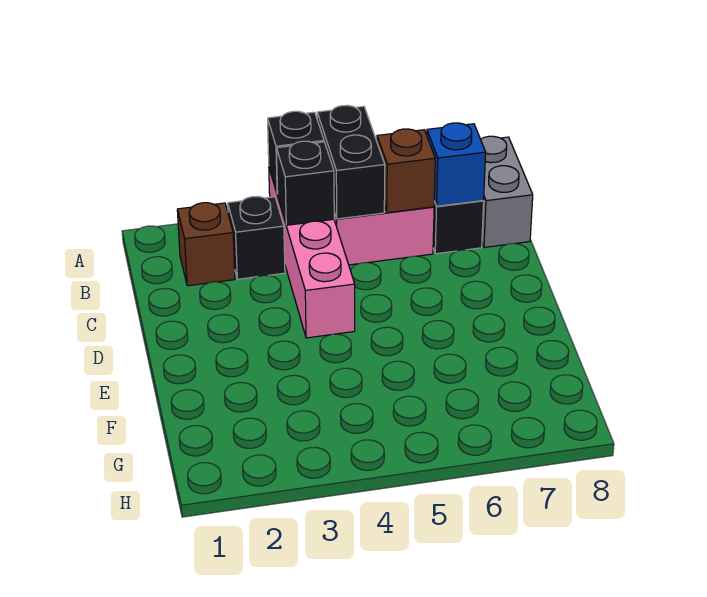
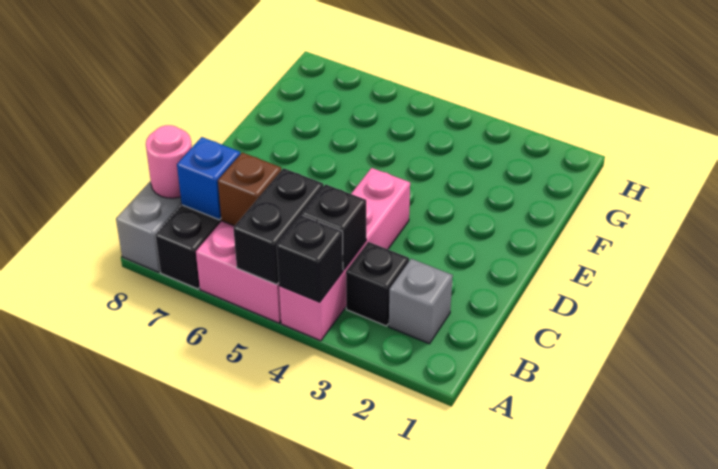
brown 1x1 brick [177,203,235,286] -> grey 1x1 brick [389,259,453,344]
none -> pink 1x1 round brick [146,125,192,198]

